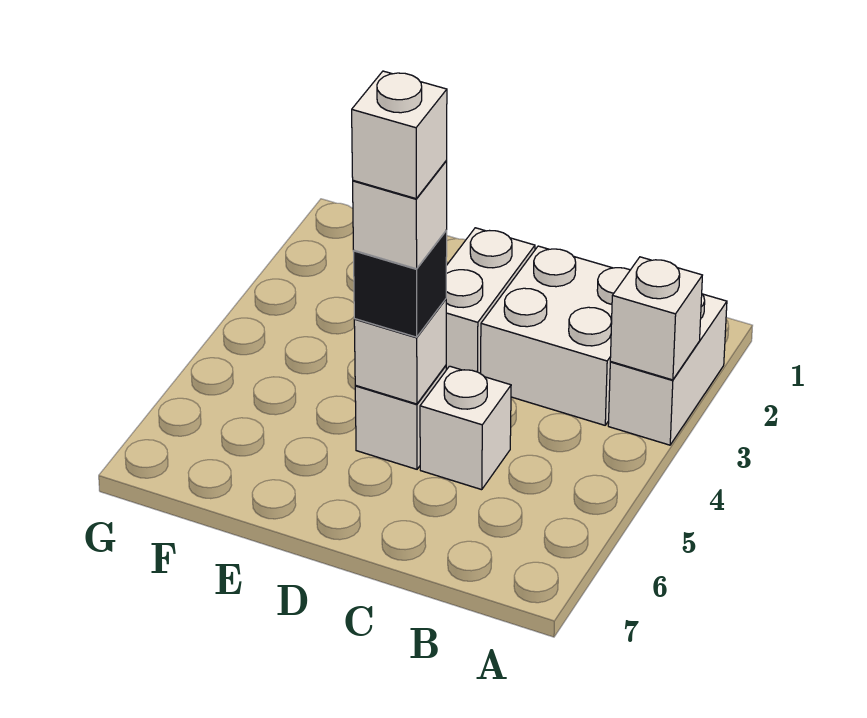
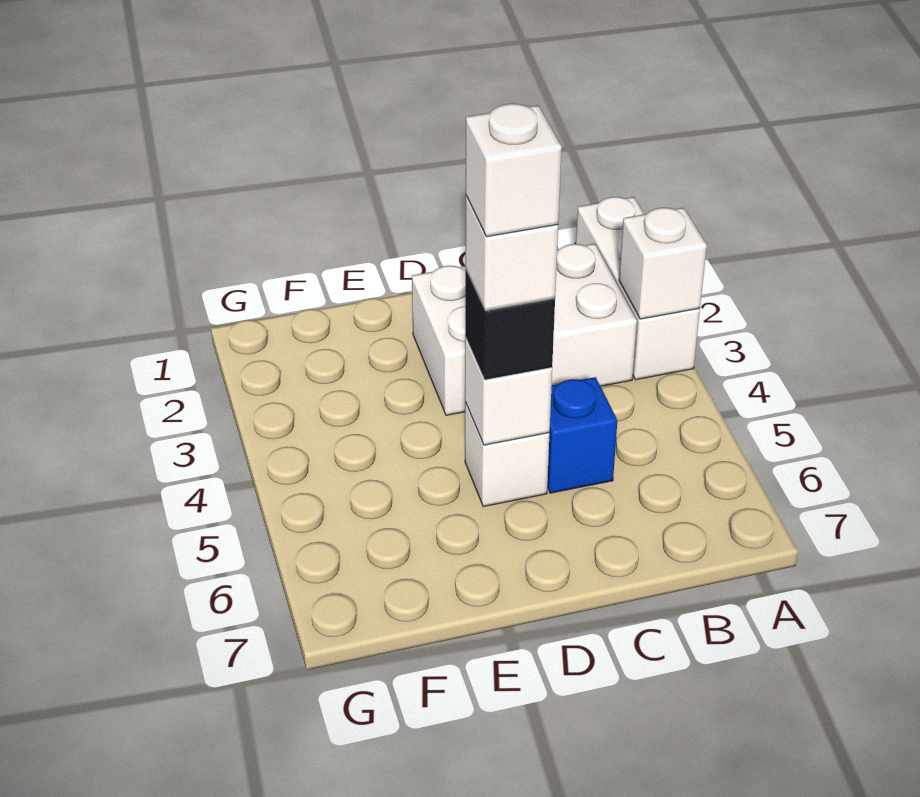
white 1x2 brick [608,294,727,445] -> white 1x3 brick [576,197,700,380]
white 1x1 brick [420,366,511,490] -> blue 1x1 brick [547,377,617,493]

